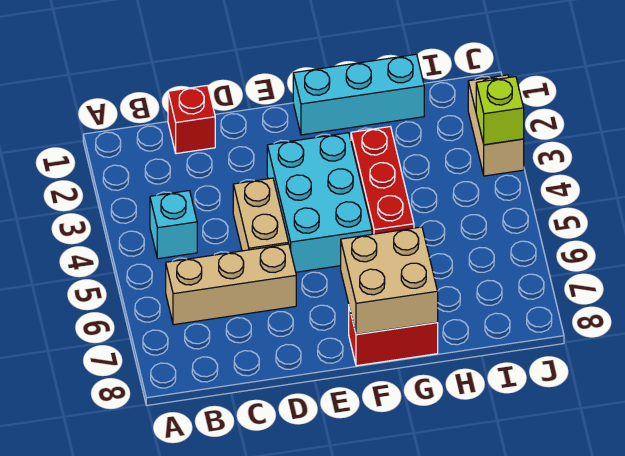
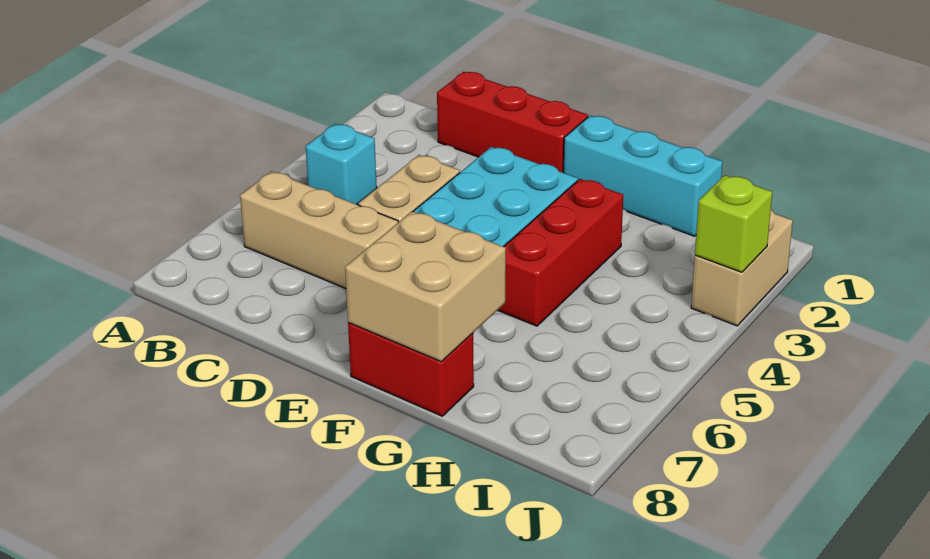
red 1x1 brick [168,85,215,154] -> red 1x3 brick [437,72,588,173]

